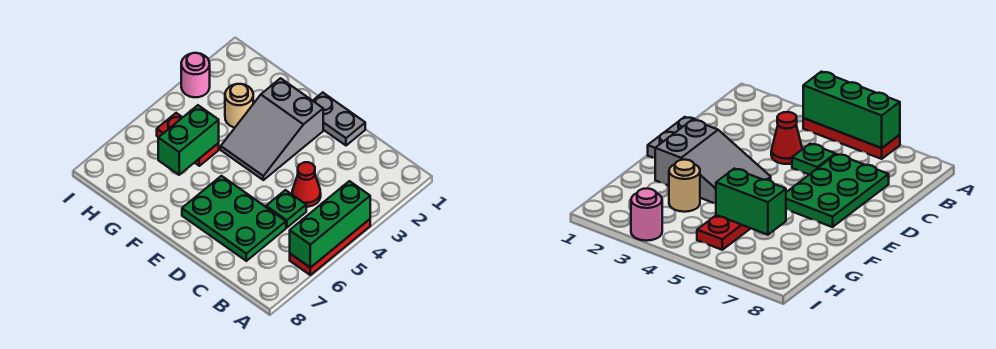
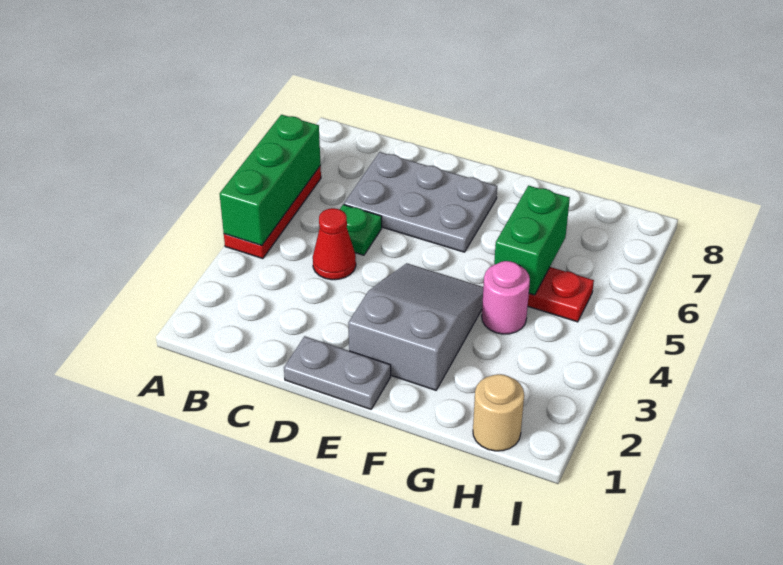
green 2x3 plate [182,176,286,261] -> grey 2x3 plate [344,152,497,252]
tan 1x1 round brick [225,84,253,128] -> tan 1x1 round brick moved to [473,374,524,451]
pink 1x1 round brick [181,53,210,97] -> pink 1x1 round brick moved to [482,261,530,334]

